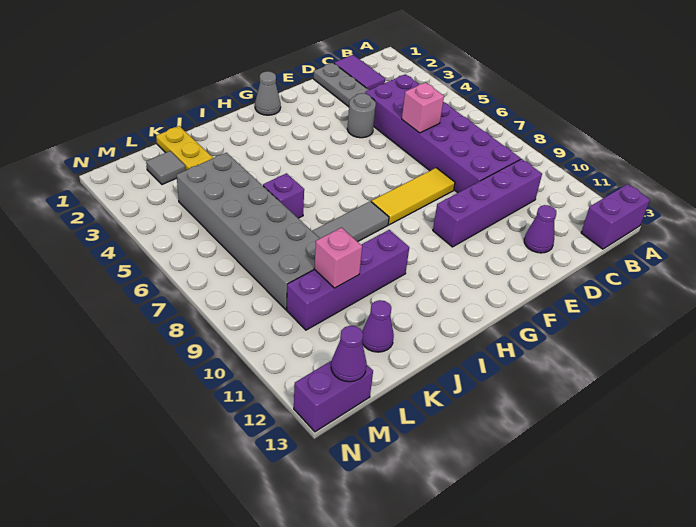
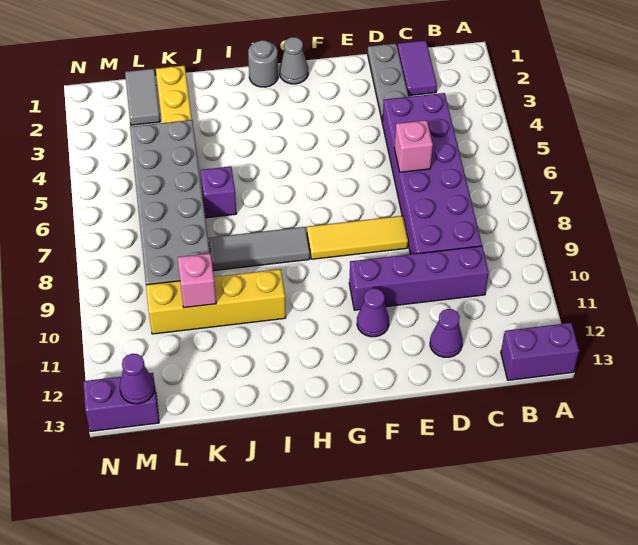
grey 1x1 round brick [347,93,376,138] -> grey 1x1 round brick moved to [248,40,278,87]
purple 1x4 brick [287,230,409,330] -> yellow 1x4 brick [146,269,286,334]
purple 1x1 cone [362,300,394,352] -> purple 1x1 cone moved to [357,288,389,337]
grey 1x1 tile [146,151,186,185] -> grey 1x2 tile [125,69,160,125]

